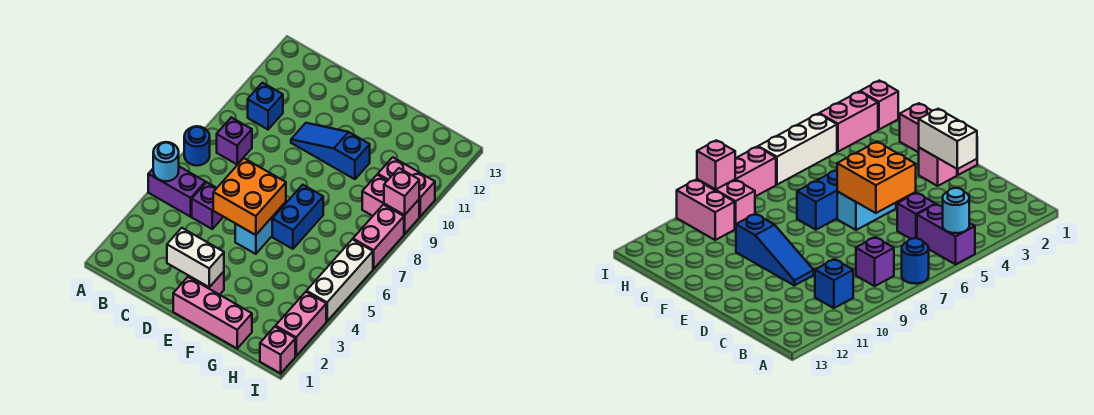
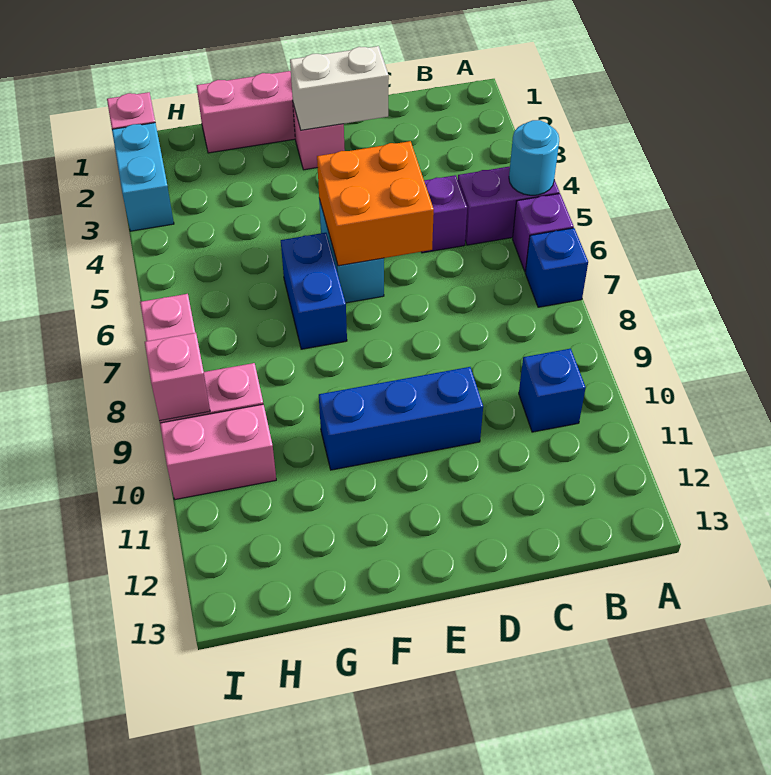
blue 1x1 round brick [184,126,210,166] -> blue 1x1 brick [525,228,588,307]
purple 1x1 brick [217,117,252,164] -> purple 1x1 brick moved to [513,194,574,272]
blue 1x3 slope [291,123,370,179] -> blue 1x3 brick [319,367,483,470]
pink 1x2 brick [276,292,326,356] -> cyan 1x2 brick [112,123,174,231]
white 1x3 brick [307,239,373,321] -> none

